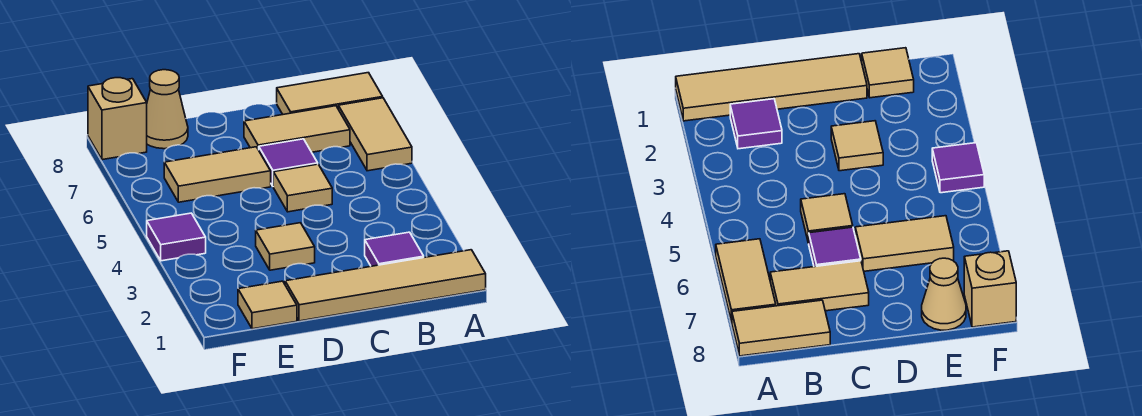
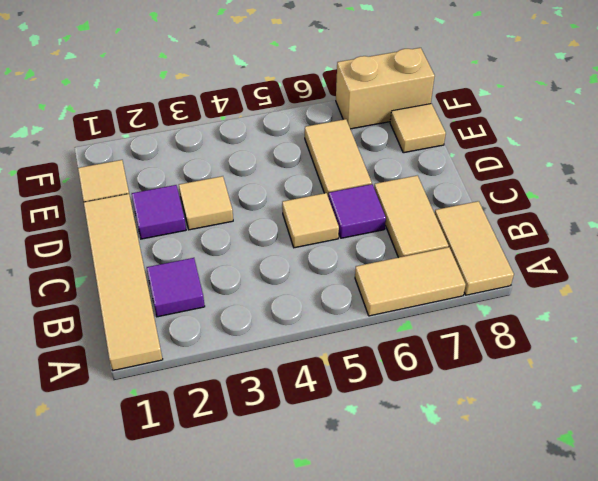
tan 1x1 cone [147,70,188,149] -> tan 1x1 tile [390,104,446,153]
purple 1x1 tile [147,213,206,261] -> purple 1x1 tile moved to [132,185,186,239]
tan 1x1 brick [88,78,147,160] -> tan 1x2 brick [336,48,435,129]

